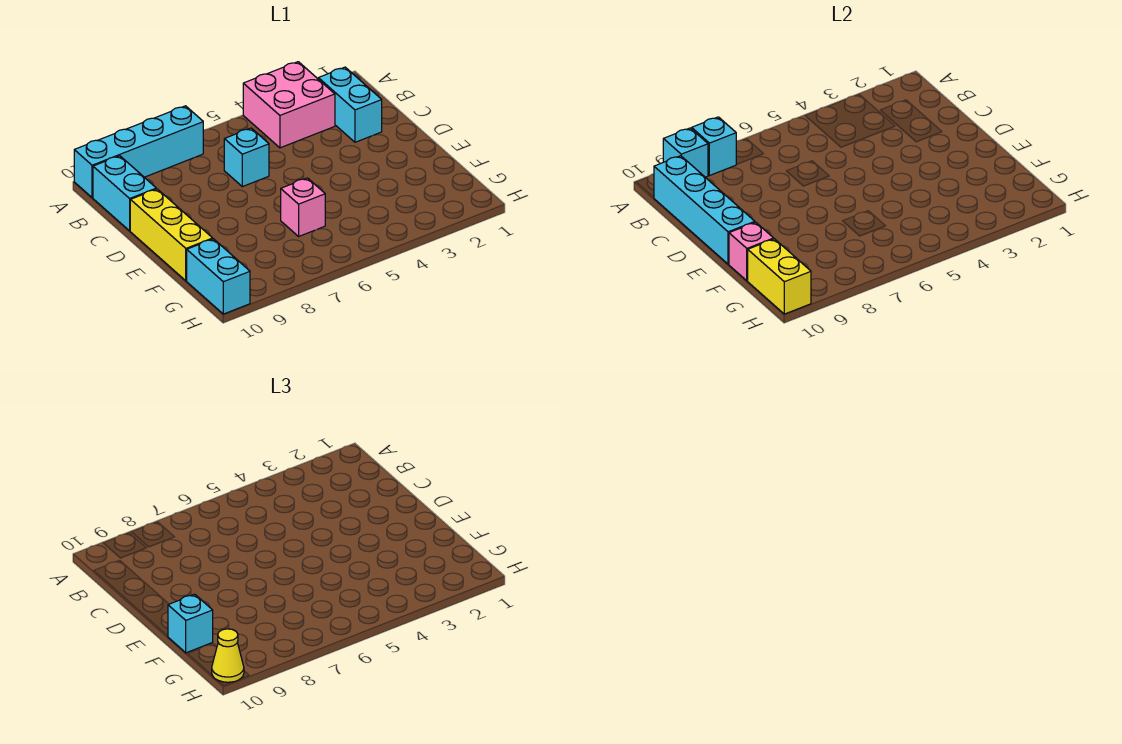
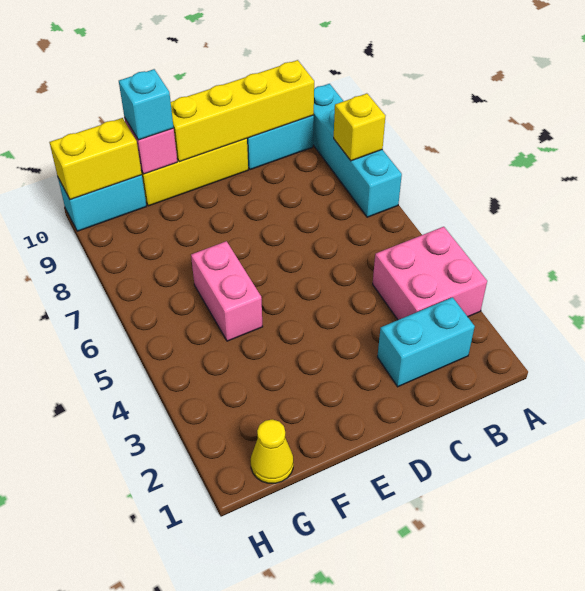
cyan 1x1 brick [692,117,737,176] -> yellow 1x1 brick [334,93,385,161]
cyan 1x1 brick [663,128,708,177] -> none
cyan 1x4 brick [654,156,755,264] -> yellow 1x4 brick [171,60,314,162]
cyan 1x1 brick [224,128,269,187] -> none
pink 1x1 brick [281,178,325,236] -> pink 1x2 brick [191,241,263,341]
yellow 1x1 cone [212,629,244,682] -> yellow 1x1 cone moved to [251,420,293,483]

